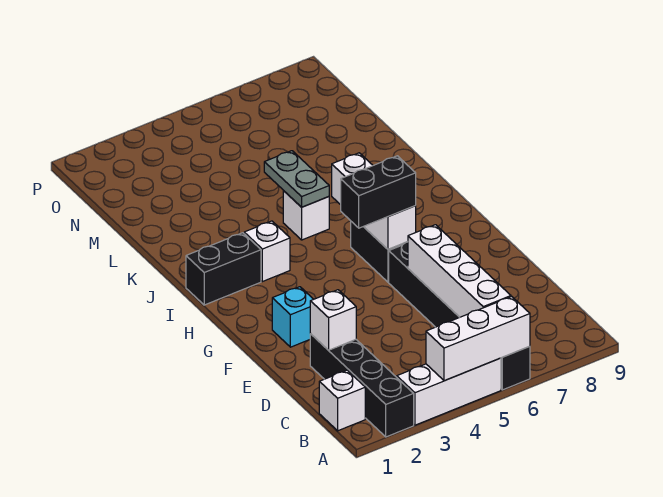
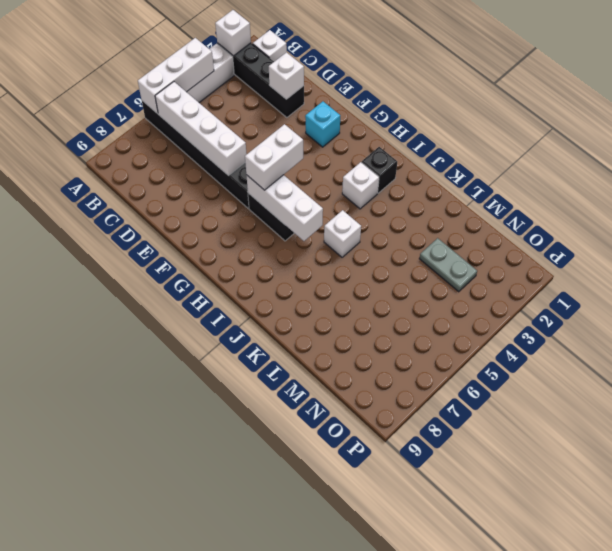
none -> white 1x1 brick [215,10,251,56]
black 1x2 brick [341,156,416,228] -> white 1x2 brick [245,124,303,190]
black 1x2 brick [186,233,261,305] -> black 1x1 brick [362,147,397,193]
grey 1x2 plate [264,151,329,207] -> grey 1x2 plate moved to [419,238,477,292]

